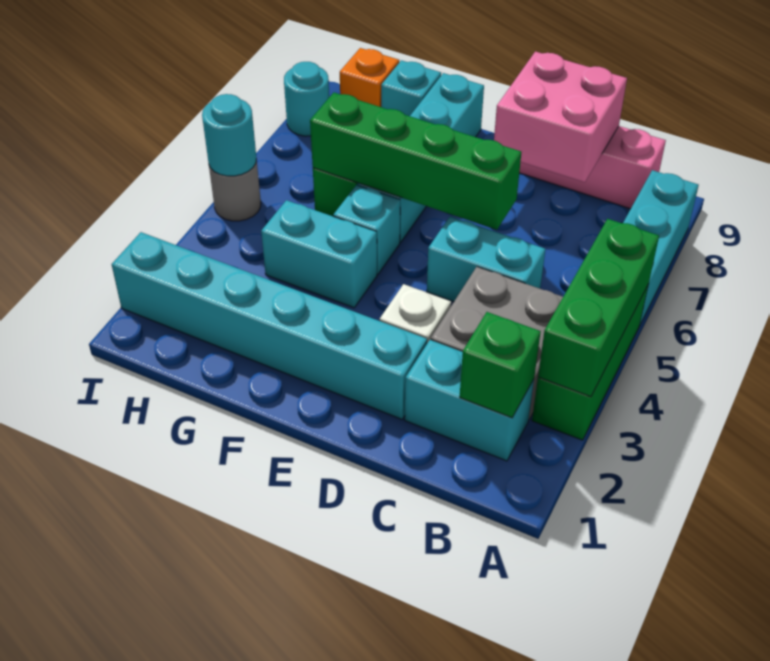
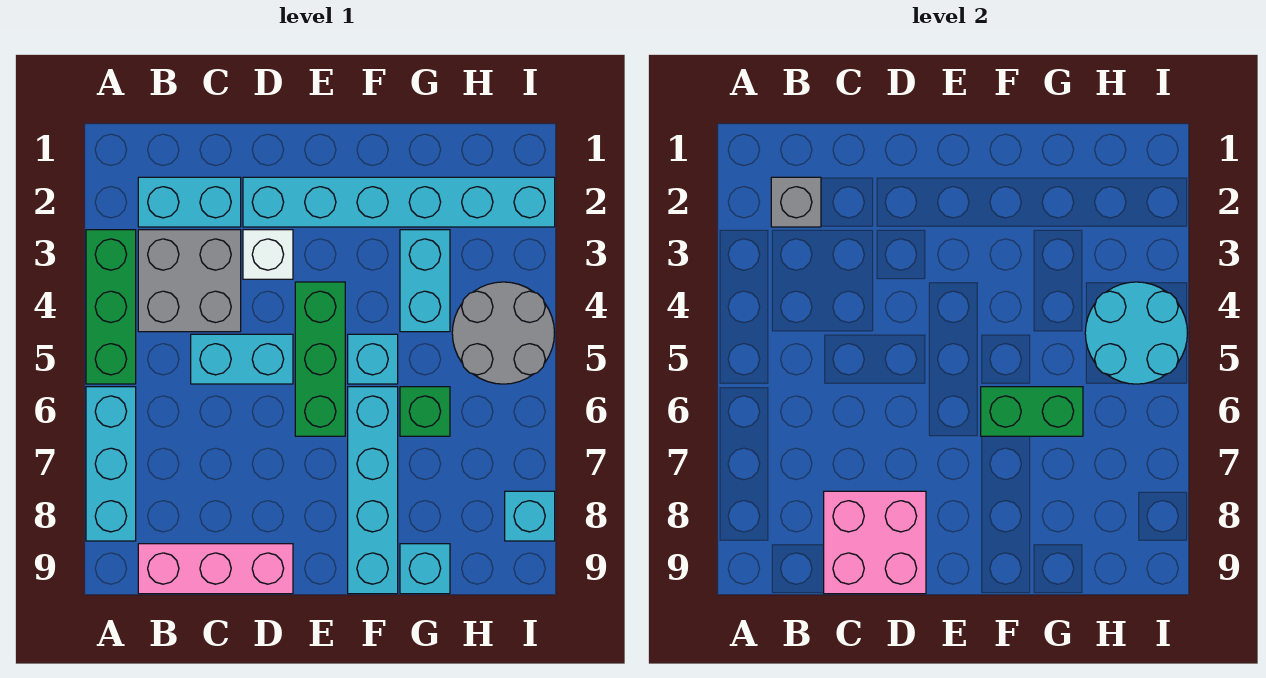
green 1x3 brick [538,219,659,397] -> green 1x3 brick moved to [295,282,345,436]
green 1x1 brick [460,312,541,418] -> grey 1x1 brick [771,177,821,227]
green 1x4 brick [310,92,521,230] -> green 1x2 brick [981,387,1083,436]
cyan 1x2 brick [261,200,377,308] -> cyan 1x2 brick turned to [400,230,450,332]
orange 1x1 brick [340,48,399,107] -> none
grey 1x1 round brick [209,159,261,221] -> grey 2x2 round brick [452,282,554,384]
cyan 1x1 round brick [202,94,256,176] -> cyan 2x2 round brick [1085,282,1187,384]
cyan 1x1 round brick [284,62,329,136] -> cyan 1x1 brick [505,491,555,541]

